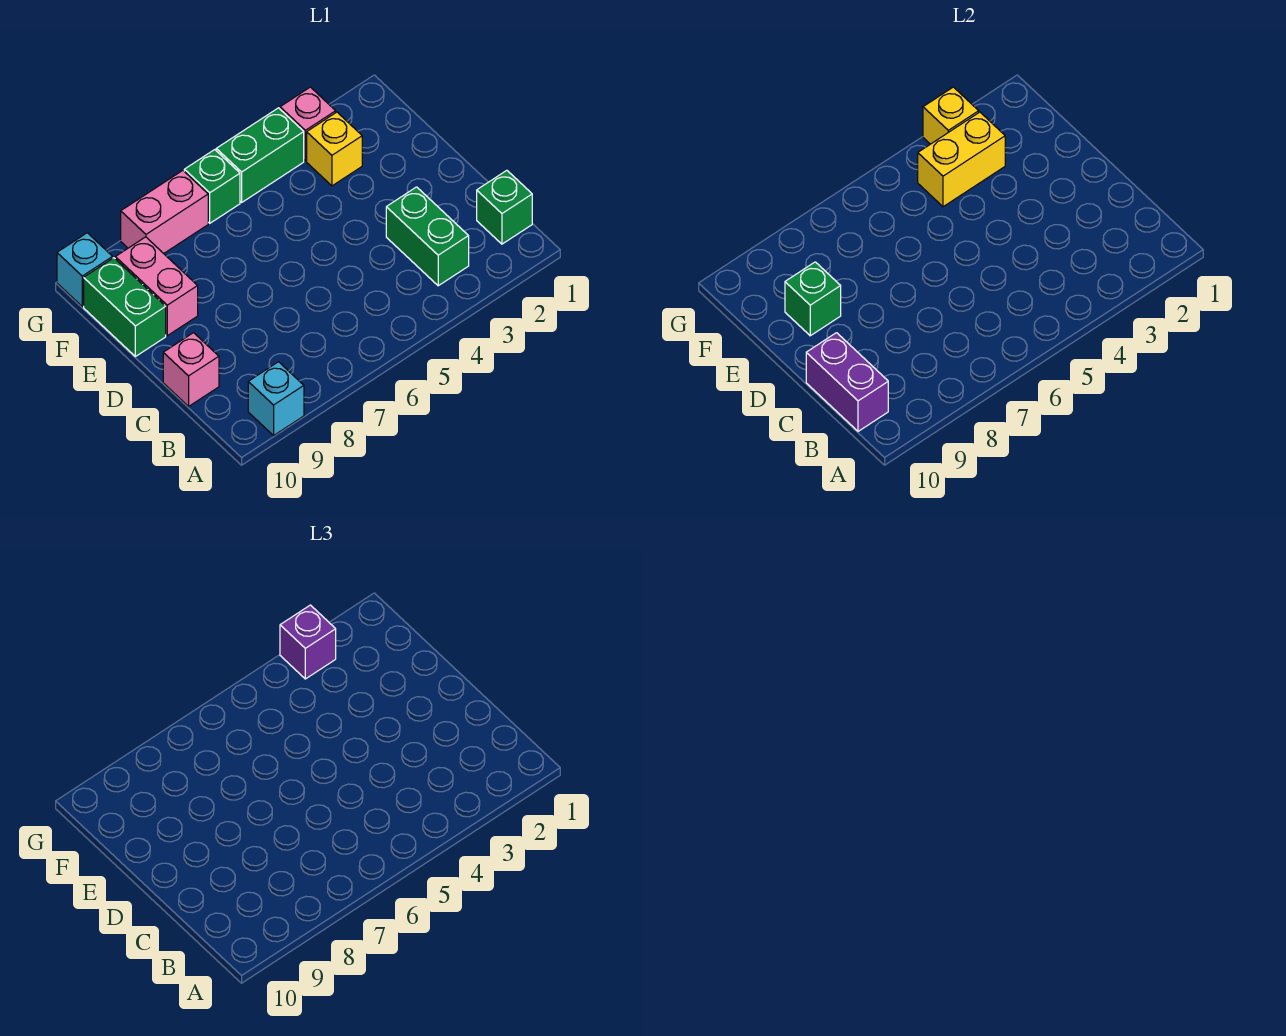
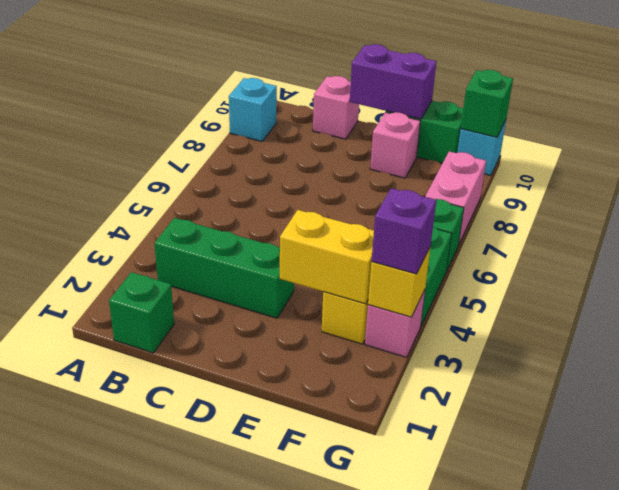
green 1x2 brick [386,187,469,286] -> green 1x3 brick [154,218,294,318]
purple 1x2 brick [806,333,888,431] -> purple 1x2 brick moved to [350,44,436,119]
pink 1x2 brick [115,237,198,336] -> pink 1x1 brick [370,112,420,178]
green 1x1 brick [785,262,841,336] -> green 1x1 brick moved to [461,70,513,137]
yellow 1x2 brick [918,112,1005,207] -> yellow 1x2 brick turned to [280,210,374,304]

